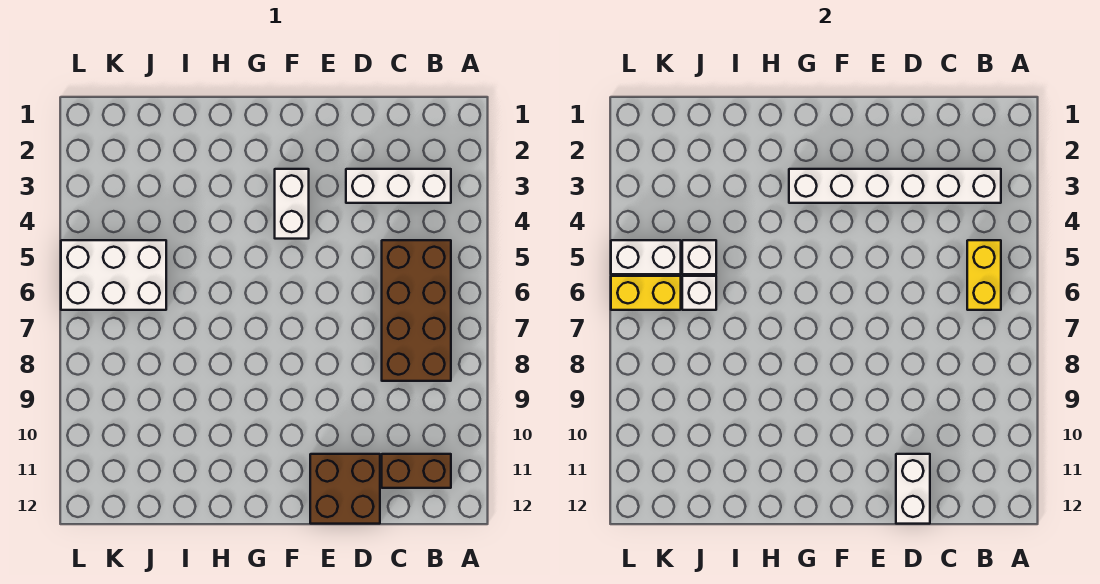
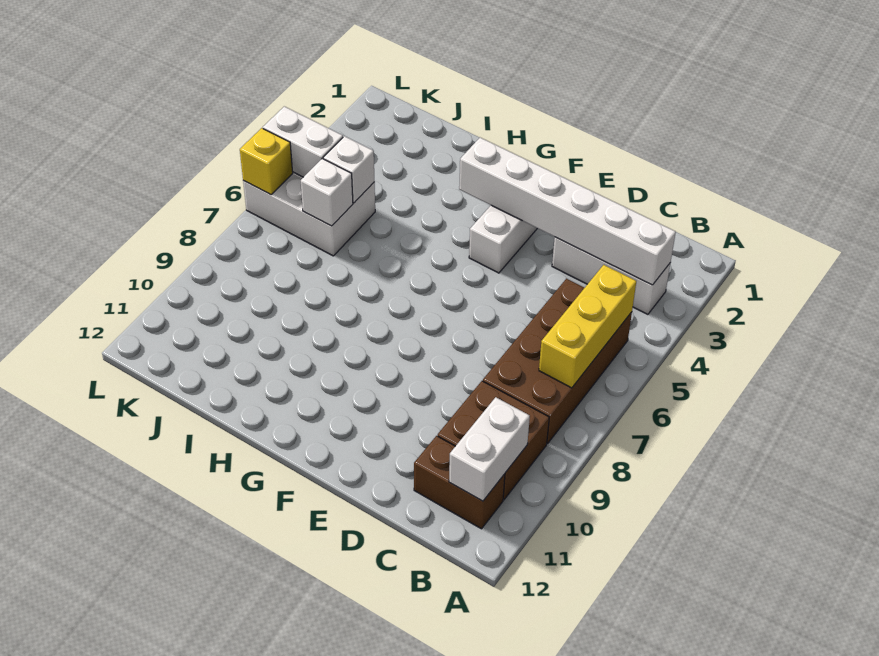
yellow 1x2 brick [967,240,1001,310] -> yellow 1x3 brick [539,265,636,388]
brown 2x2 brick [310,454,380,524] -> brown 2x2 brick moved to [438,381,549,500]
white 1x2 brick [896,454,930,524] -> white 1x2 brick moved to [449,397,530,501]
yellow 1x2 brick [611,276,681,310] -> yellow 1x1 brick [240,128,293,195]

